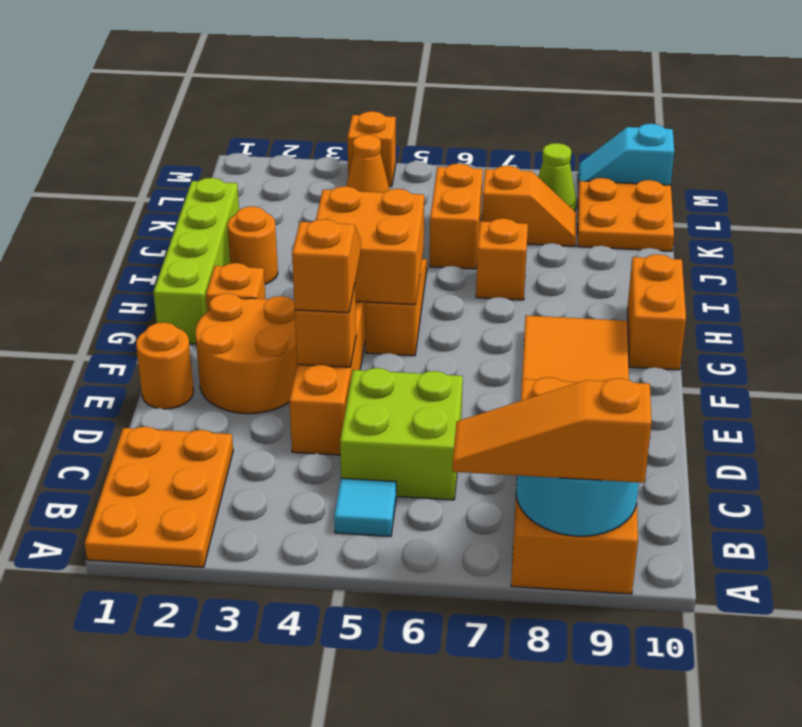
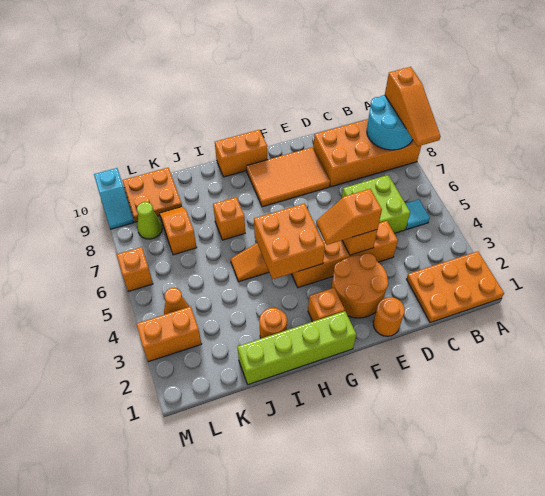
orange 1x2 brick [430,163,483,269] -> orange 1x2 brick moved to [136,307,201,362]
orange 1x1 brick [347,111,396,186] -> orange 1x1 brick moved to [117,247,153,291]

